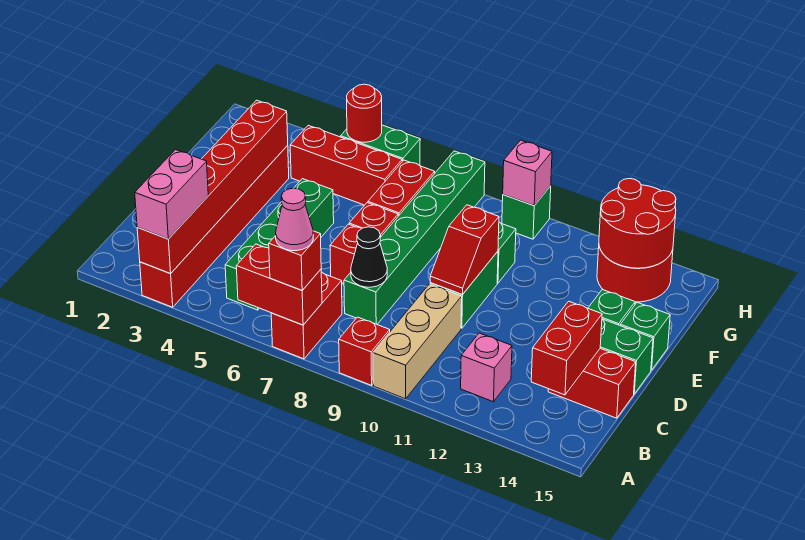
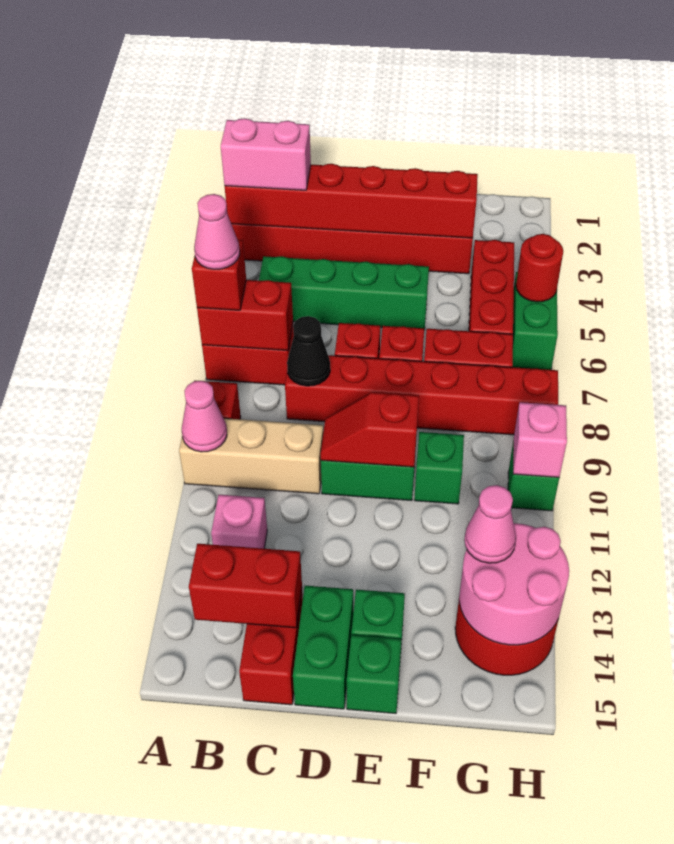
red 1x2 brick [236,244,322,325] -> red 1x2 brick turned to [197,280,293,350]
none -> pink 1x1 cone [182,381,227,452]
green 1x6 brick [344,151,485,324] -> red 1x6 brick [285,355,558,435]
red 2x2 round brick [599,179,676,268] -> pink 2x2 round brick [459,523,569,645]
none -> pink 1x1 cone [464,485,516,563]

